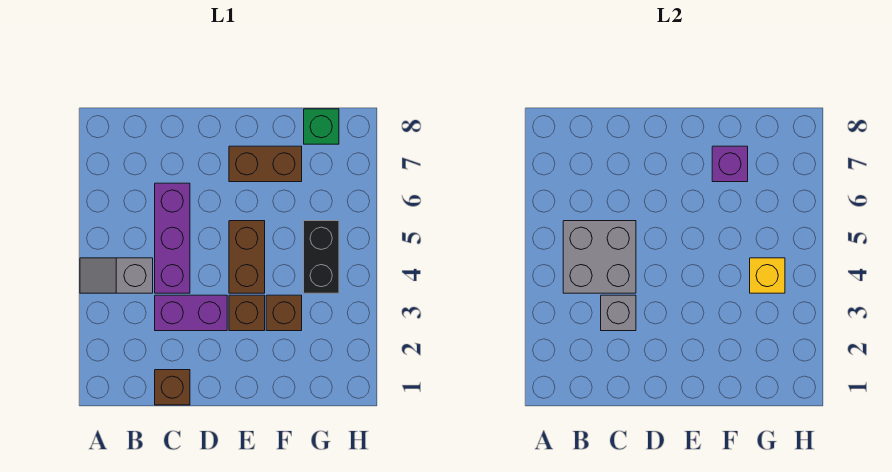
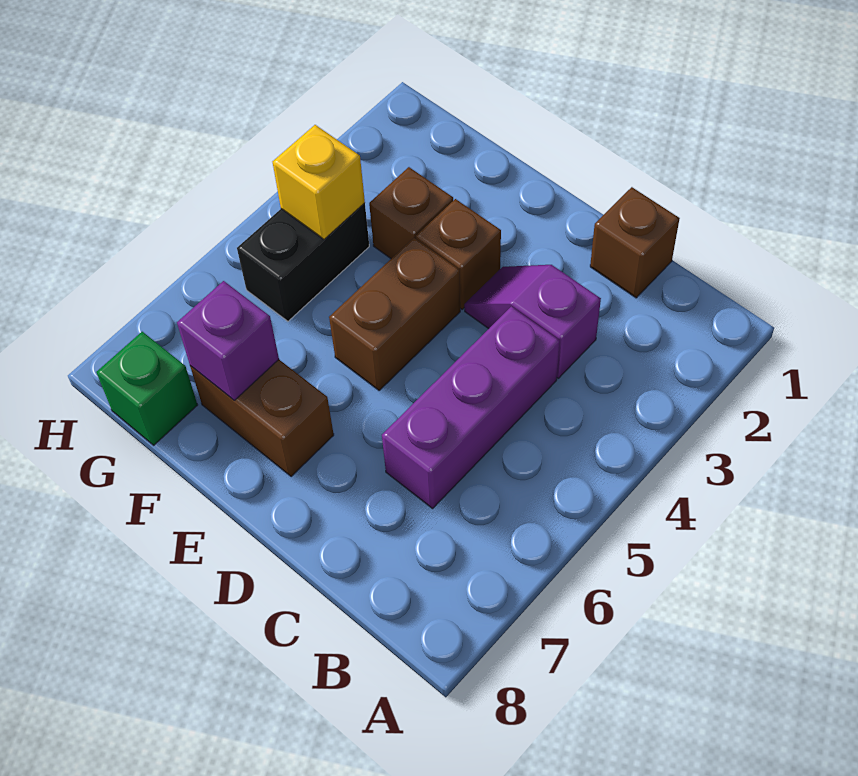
grey 1x2 slope [80,258,153,293] -> none
grey 2x2 brick [563,221,636,293] -> none
purple 1x2 brick [155,295,227,331] -> purple 1x2 slope [464,265,601,378]
grey 1x1 brick [601,295,636,331] -> none

